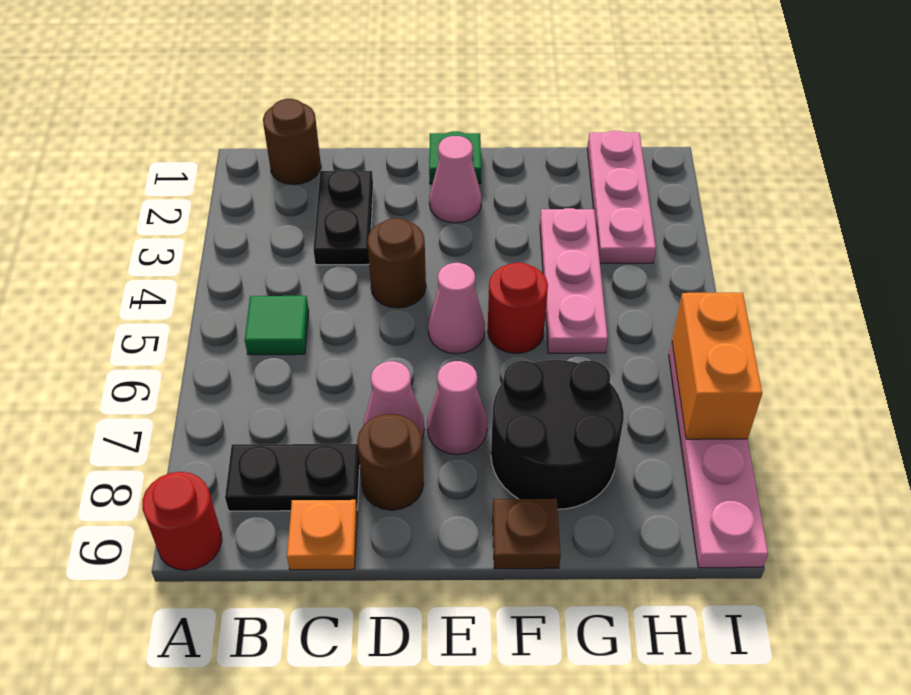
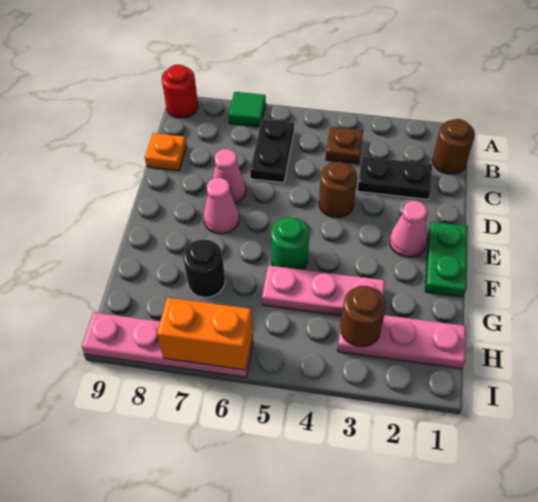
green 1x1 tile [245,296,309,355] -> green 1x1 tile moved to [228,92,266,127]
black 1x2 plate [225,444,360,511] -> black 1x2 plate moved to [250,119,294,183]
brown 1x1 round brick [357,414,424,510] -> brown 1x1 round brick moved to [341,286,386,347]
green 1x1 plate [429,131,481,184] -> green 1x2 plate [425,222,468,297]
pink 1x1 cone [428,263,485,354] -> none
red 1x1 round brick [488,263,548,353] -> green 1x1 round brick [271,217,309,270]
black 2x2 round brick [491,360,624,509] -> black 1x1 round brick [183,240,225,297]
brown 1x1 plate [493,499,561,569] -> brown 1x1 plate moved to [326,127,363,164]

